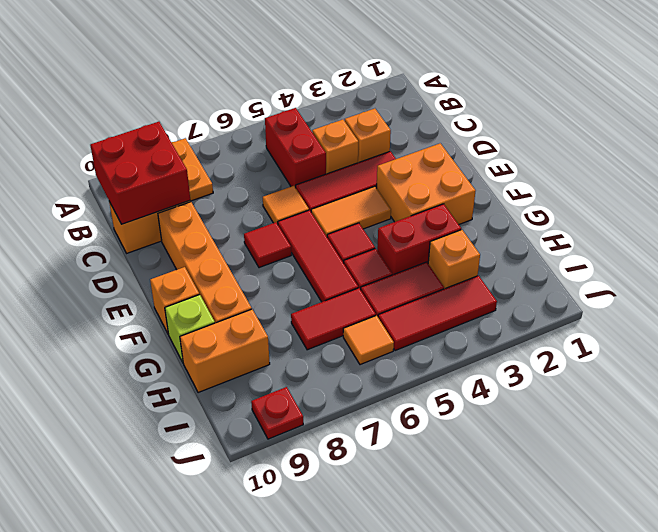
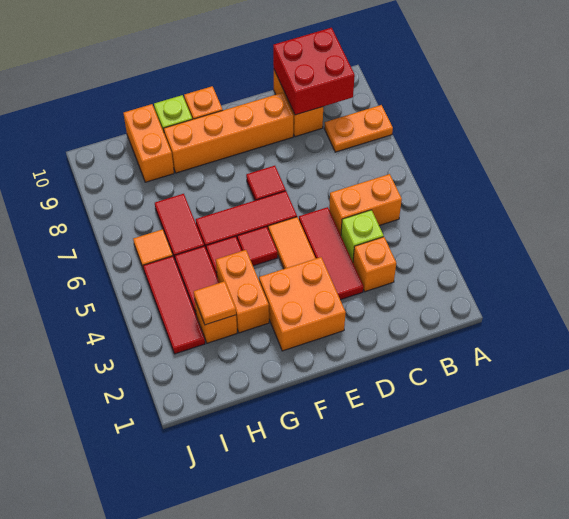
red 1x2 brick [265,108,326,188] -> orange 1x2 brick [329,174,402,235]
orange 1x1 brick [312,120,358,174] -> lime 1x1 brick [341,210,384,261]
orange 1x1 tile [263,186,309,224] -> orange 1x1 tile moved to [194,281,236,325]
red 1x2 brick [377,204,461,275] -> orange 1x2 brick [216,250,269,333]
red 1x1 plate [251,387,303,439] -> none

